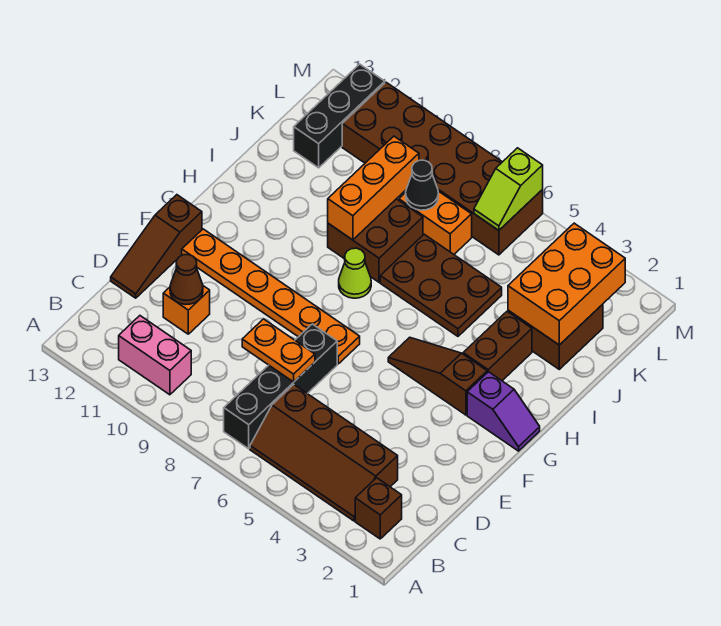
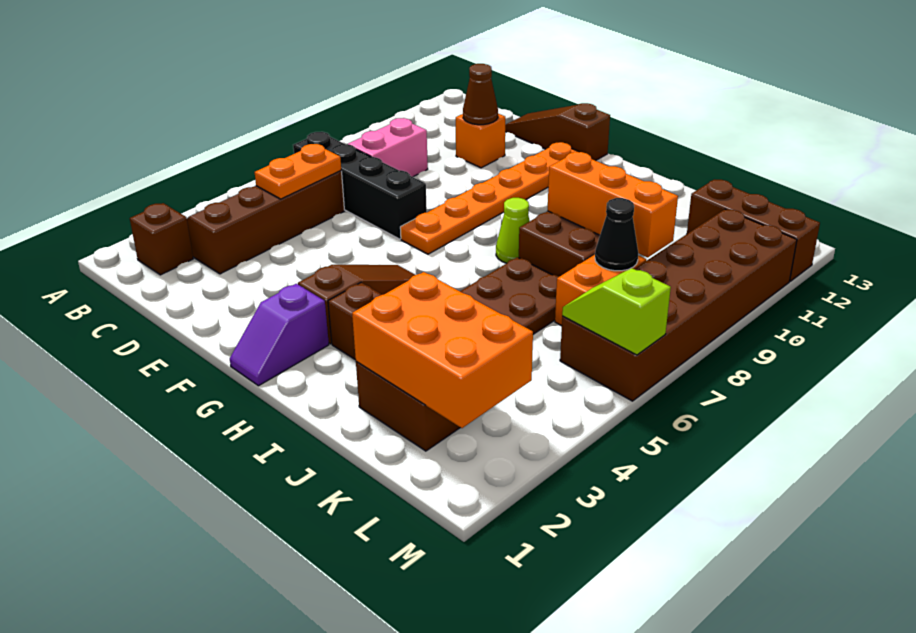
pink 1x2 brick [119,316,191,395] -> pink 1x2 brick moved to [348,118,428,177]
orange 1x2 plate [242,319,315,382] -> orange 1x2 plate moved to [255,144,341,199]
black 1x3 brick [294,64,385,168] -> brown 1x3 brick [687,180,820,281]

